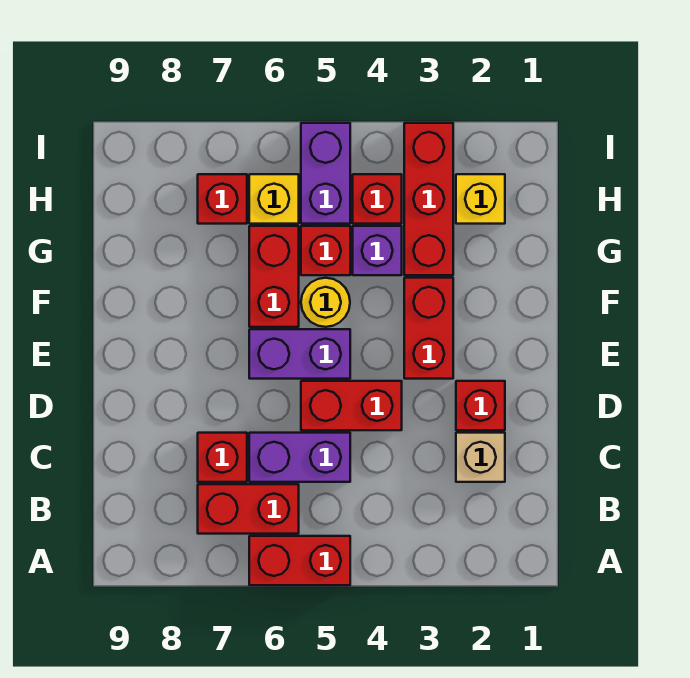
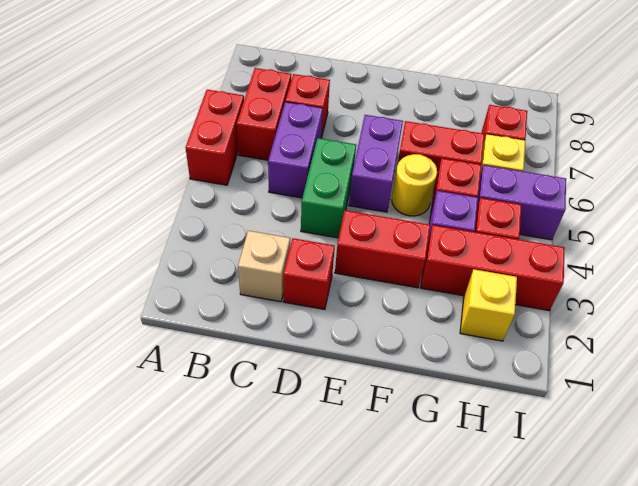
red 1x2 brick [301,381,402,430] -> green 1x2 brick [301,138,356,238]

